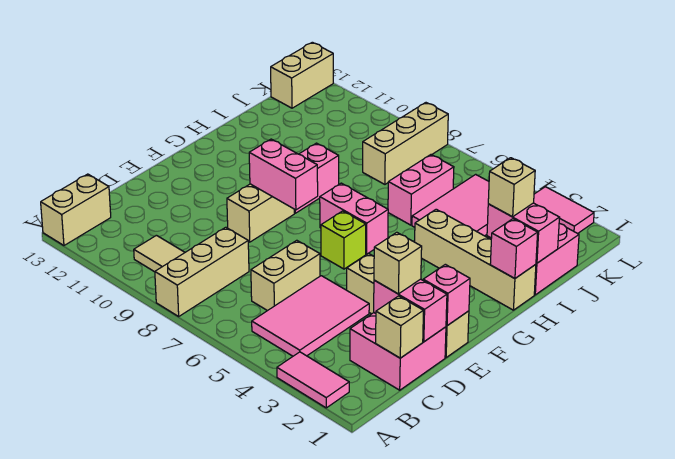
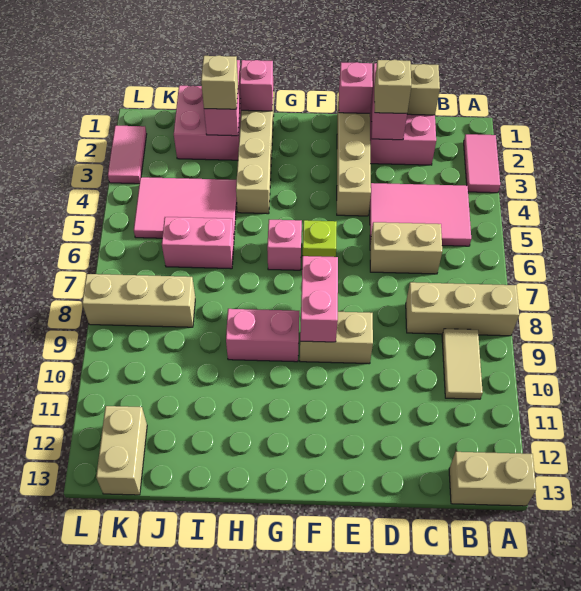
pink 1x2 brick [320,183,388,254] -> pink 1x1 brick [267,220,302,270]
tan 1x2 brick [271,42,333,108] -> tan 1x2 brick turned to [96,406,147,495]

